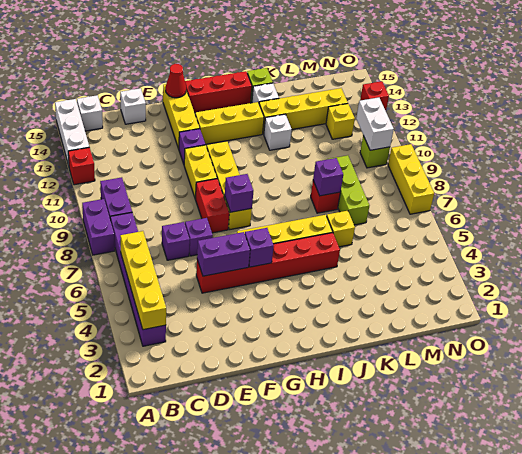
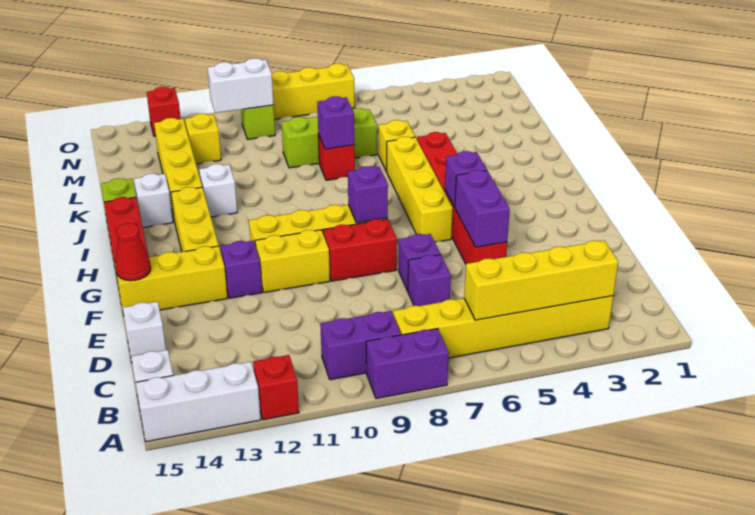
purple 1x6 brick [110,212,166,346] -> yellow 1x6 brick [393,296,613,358]

